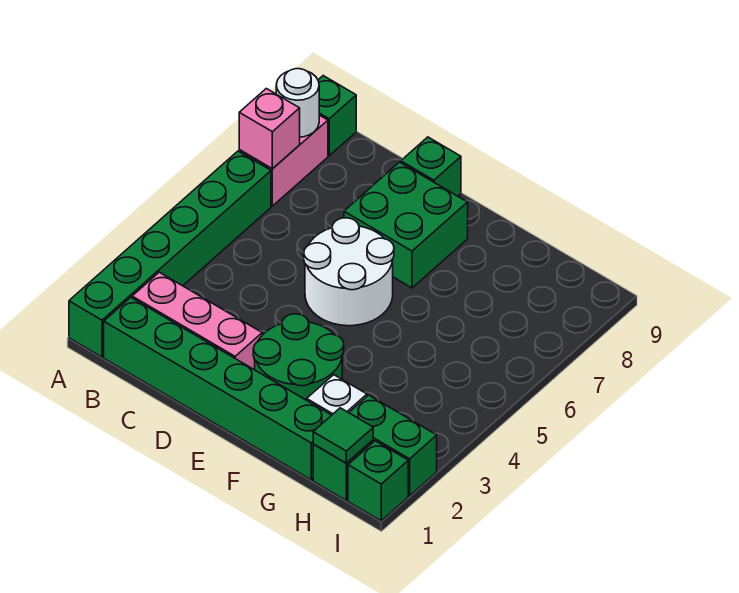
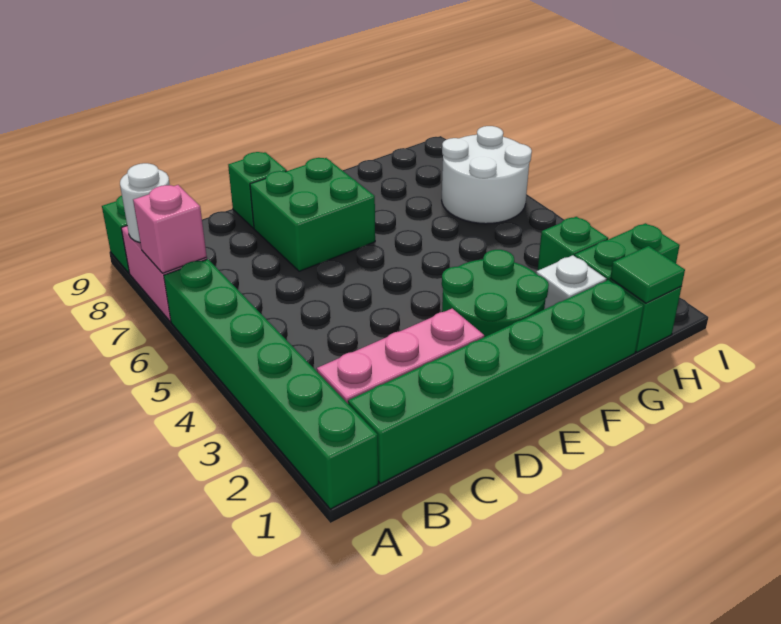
white 2x2 round brick [304,218,394,326] -> white 2x2 round brick moved to [442,126,532,224]
green 1x1 brick [348,441,408,521] -> green 1x1 brick moved to [538,217,608,270]

